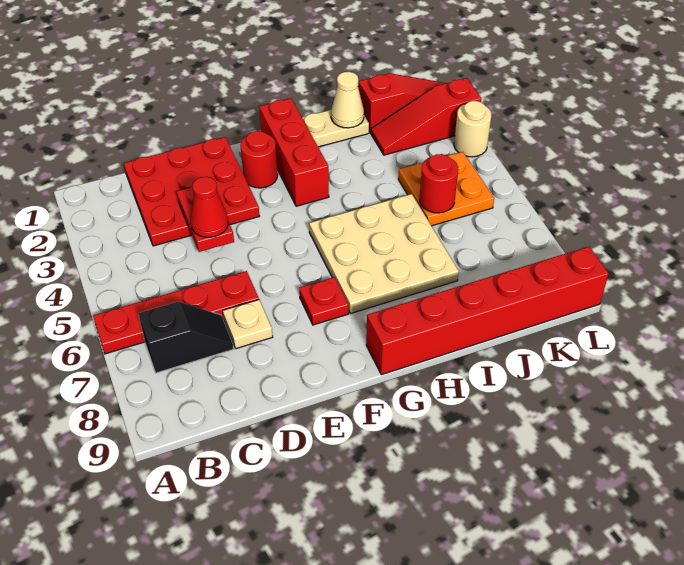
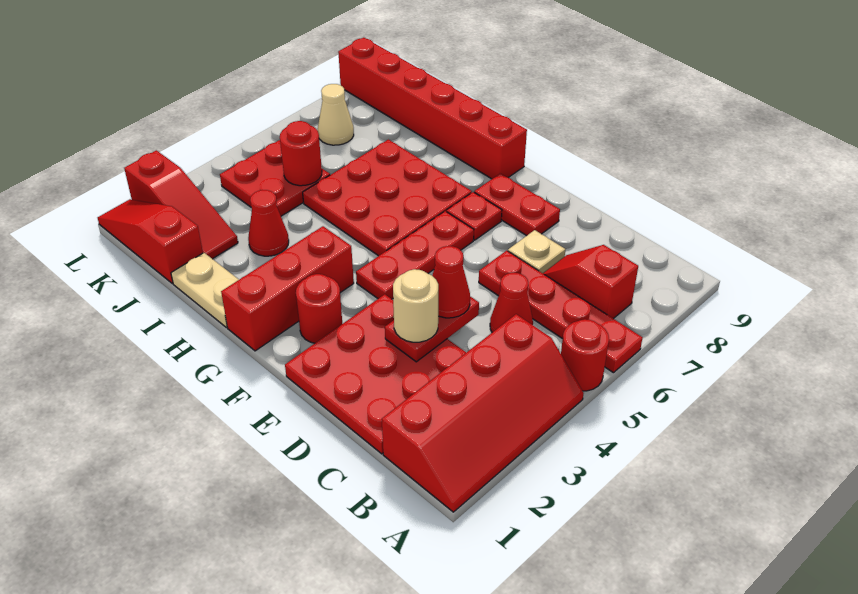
none -> red 2x4 slope [382,314,584,512]
none -> red 1x1 round brick [561,319,609,391]
black 1x2 slope [138,302,234,373] -> red 1x2 slope [543,245,638,319]
none -> red 1x1 cone [490,273,533,332]
none -> red 1x2 plate [474,174,560,236]
none -> red 1x3 plate [356,211,474,299]
tan 3x3 plate [309,194,459,314] -> red 3x3 plate [303,140,472,256]
tan 1x1 cone [331,72,364,128] -> tan 1x1 cone moved to [318,84,354,145]
none -> red 1x1 cone [248,190,289,256]
orange 2x2 plate [398,152,494,226] -> red 2x2 plate [220,140,330,216]
tan 1x1 round brick [454,101,491,157] -> tan 1x1 round brick moved to [393,269,438,342]

